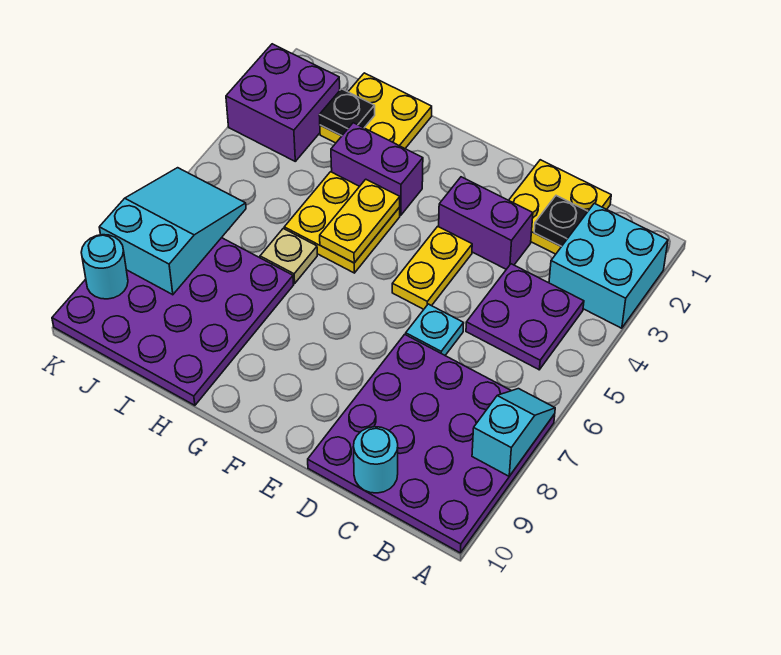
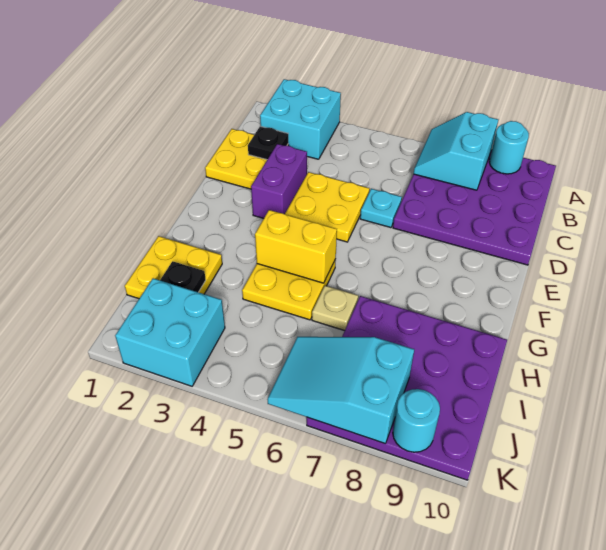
cyan 1x2 slope [472,389,555,476] -> cyan 2x2 slope [414,112,498,190]
purple 2x2 plate [466,264,584,370] -> none
cyan 1x1 round brick [353,427,398,493] -> cyan 1x1 round brick moved to [489,121,529,174]
yellow 1x2 plate [392,226,472,309] -> yellow 2x2 plate [285,172,370,242]
purple 1x2 brick [331,123,423,215] -> none
yellow 1x2 plate [320,179,400,263] -> yellow 1x2 brick [255,210,337,283]
purple 2x2 brick [226,44,340,161] -> cyan 2x2 brick [115,278,225,386]

